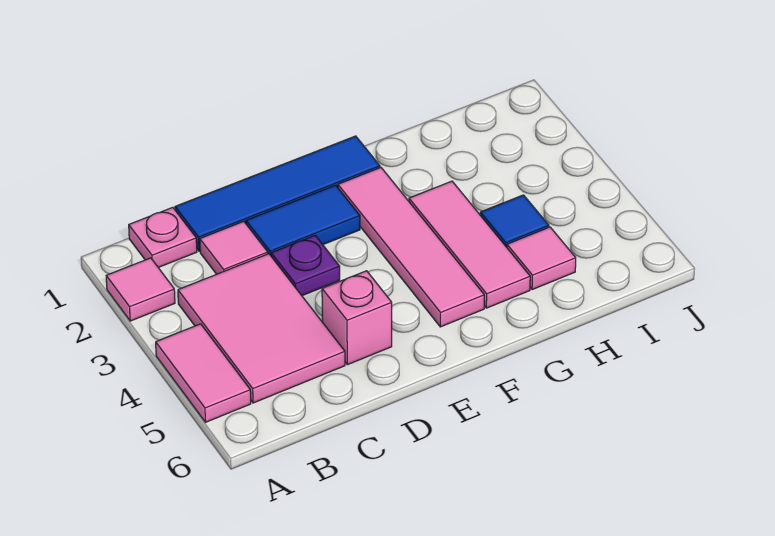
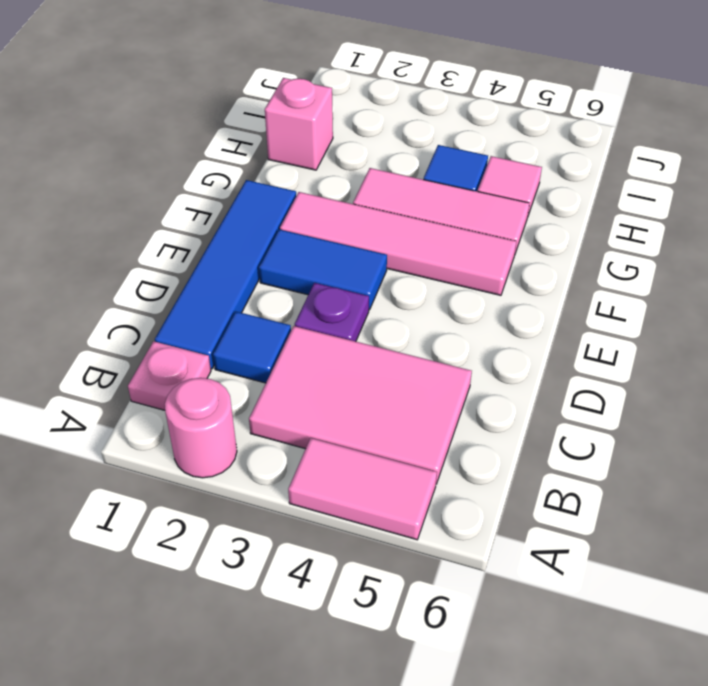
pink 1x1 tile [106,258,175,321] -> pink 1x1 round brick [165,378,237,478]
pink 1x1 tile [200,221,268,274] -> blue 1x1 tile [213,312,291,383]
blue 1x2 tile [246,185,360,255] -> blue 1x2 tile turned to [259,229,387,310]
pink 1x1 brick [322,271,392,365] -> pink 1x1 brick moved to [265,78,333,170]

